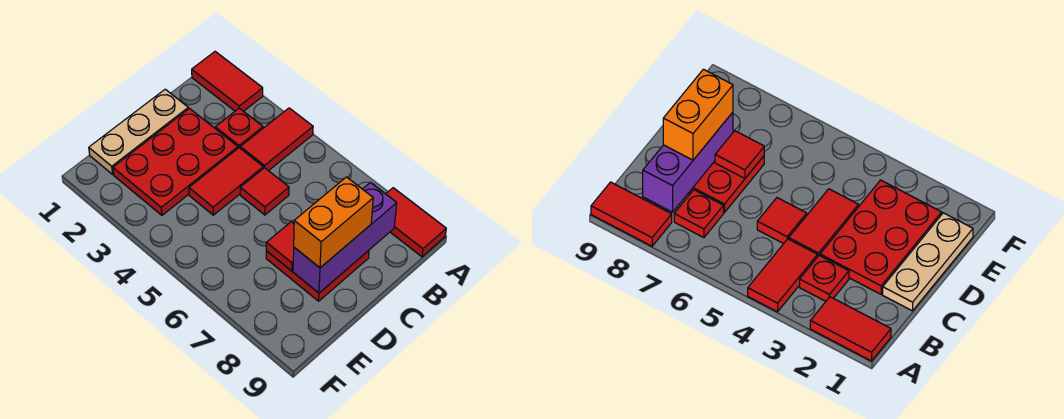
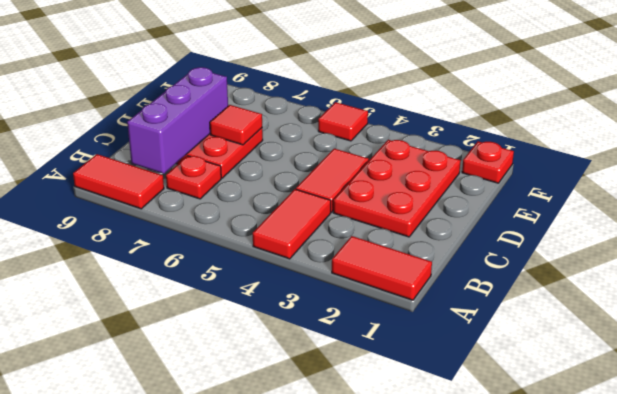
red 1x1 plate [215,108,263,148] -> red 1x1 plate moved to [462,141,514,183]
tan 1x3 plate [89,89,188,174] -> none
red 1x1 tile [240,168,289,215] -> red 1x1 tile moved to [318,102,368,141]
orange 1x2 brick [294,177,373,268] -> none

